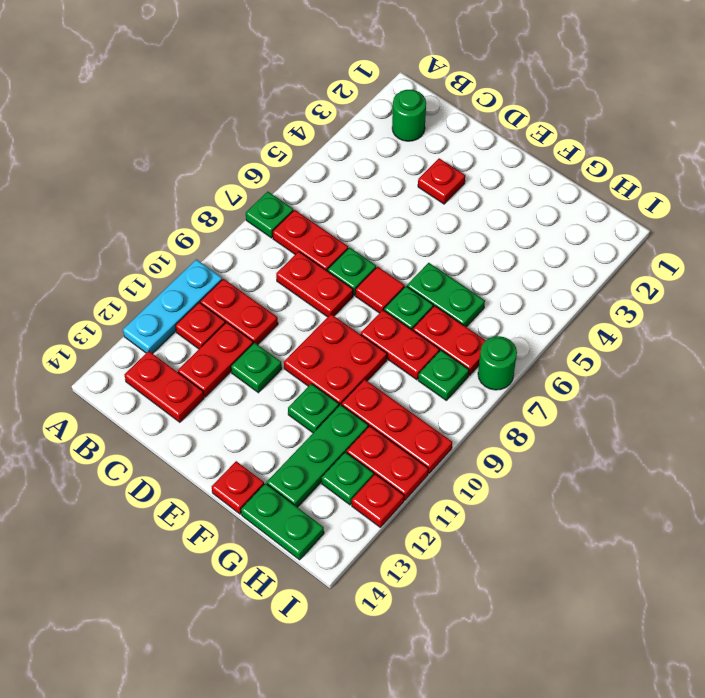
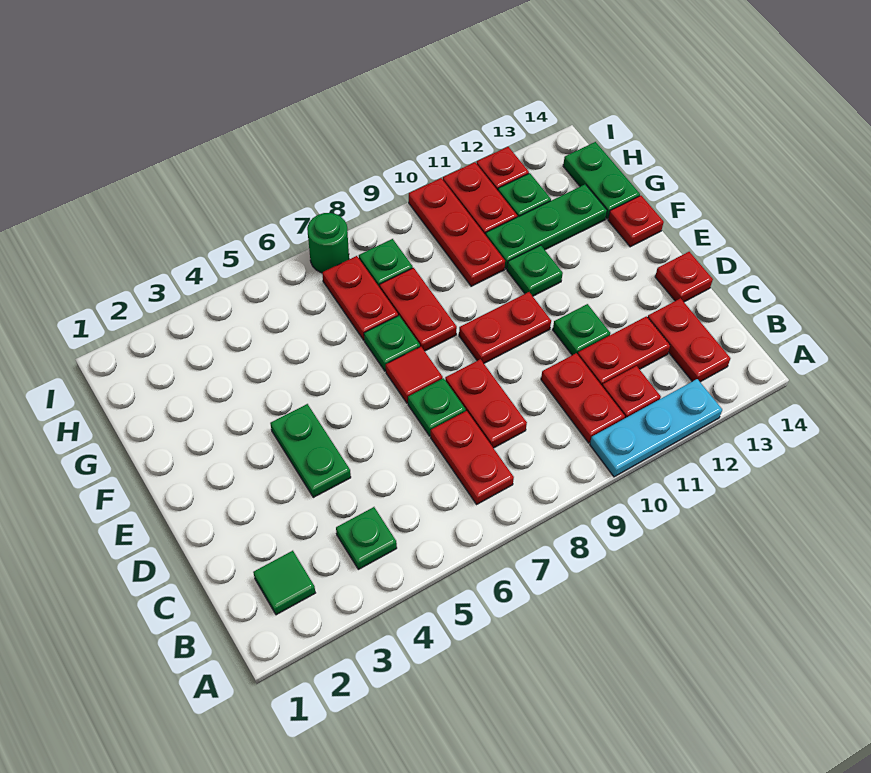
green 1x1 plate [246,192,294,238] -> green 1x1 plate moved to [336,507,397,569]
green 1x1 round brick [392,90,426,141] -> green 1x1 tile [253,551,315,615]
red 1x1 plate [418,158,465,204] -> red 1x1 plate moved to [655,252,713,302]
red 2x2 plate [284,314,387,405] -> red 1x2 plate [459,292,551,363]
green 1x2 plate [407,263,485,327] -> green 1x2 plate moved to [270,404,351,497]

